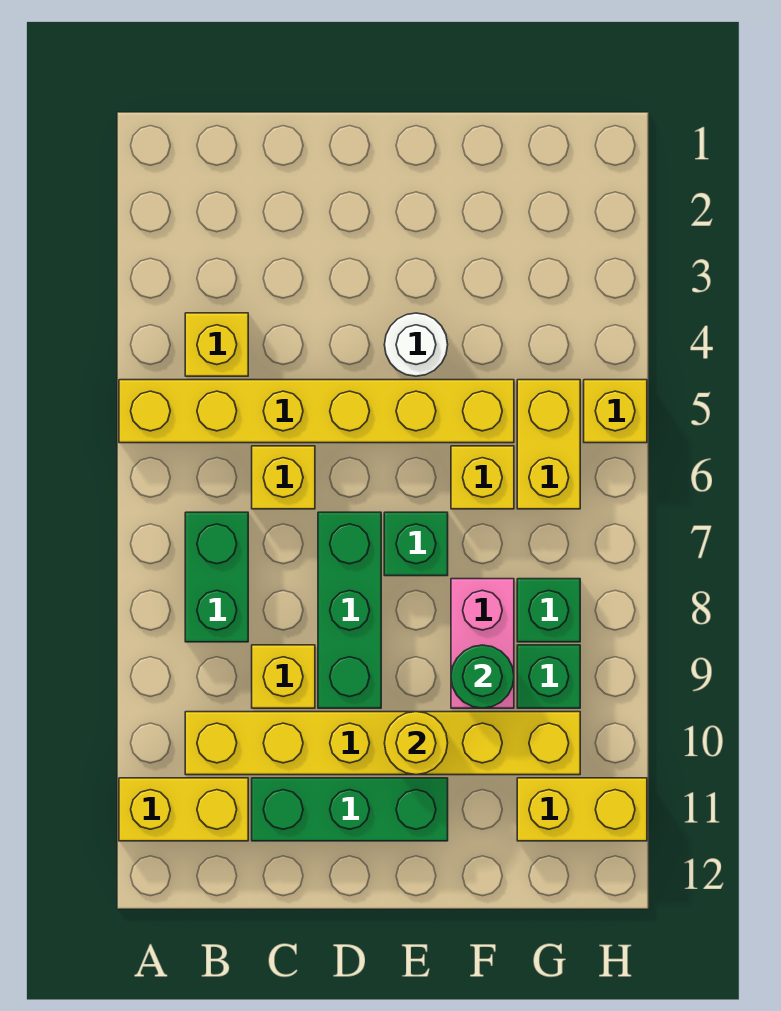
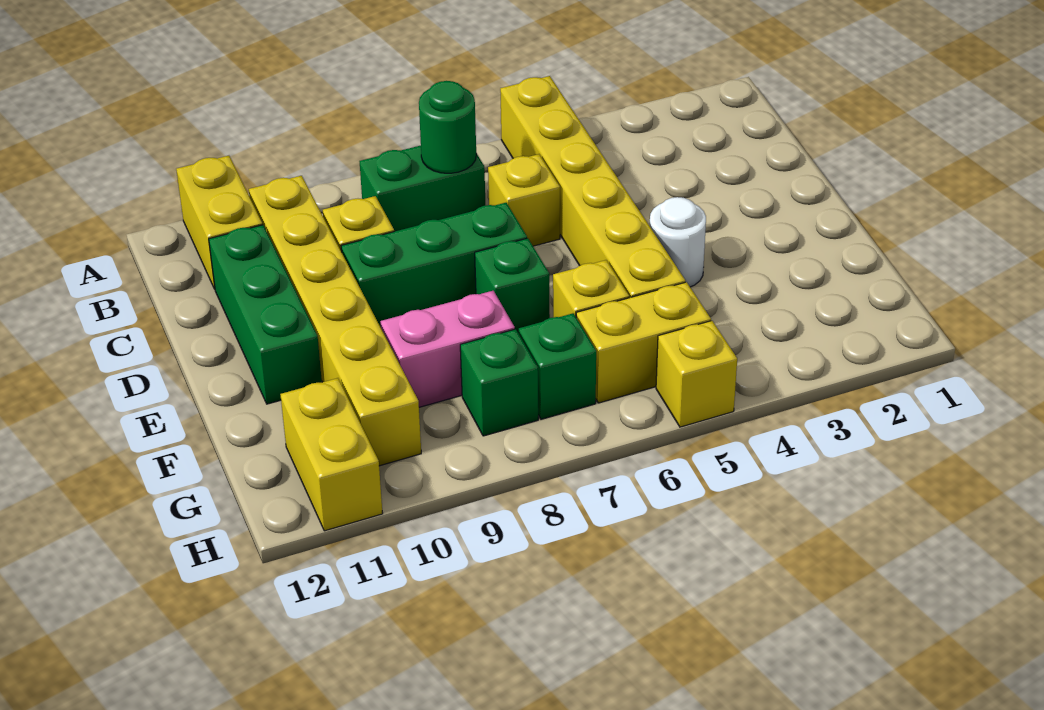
yellow 1x1 brick [185,313,248,376] -> none
yellow 1x1 round brick [385,712,448,775] -> none
green 1x1 round brick [451,645,514,708] -> green 1x1 round brick moved to [419,81,476,173]
green 1x1 brick [517,645,580,708] -> green 1x1 brick moved to [519,313,596,419]

